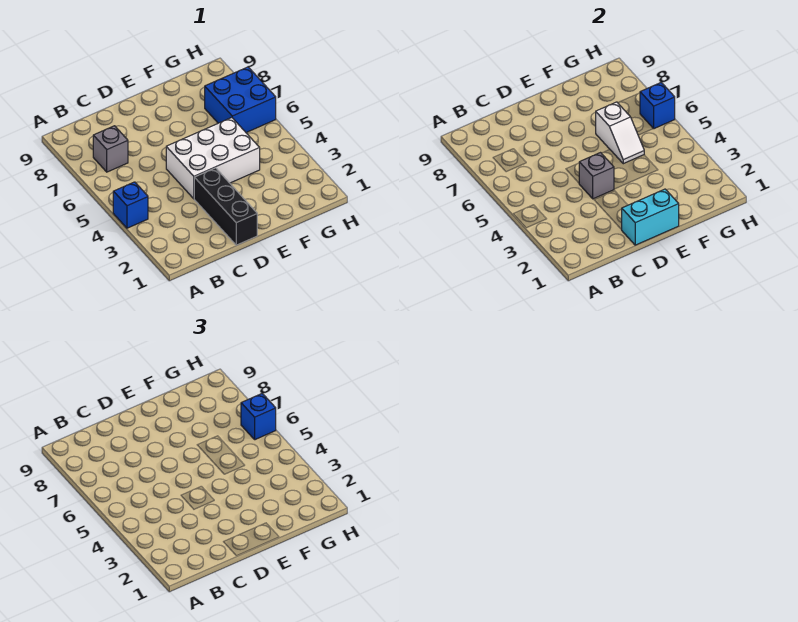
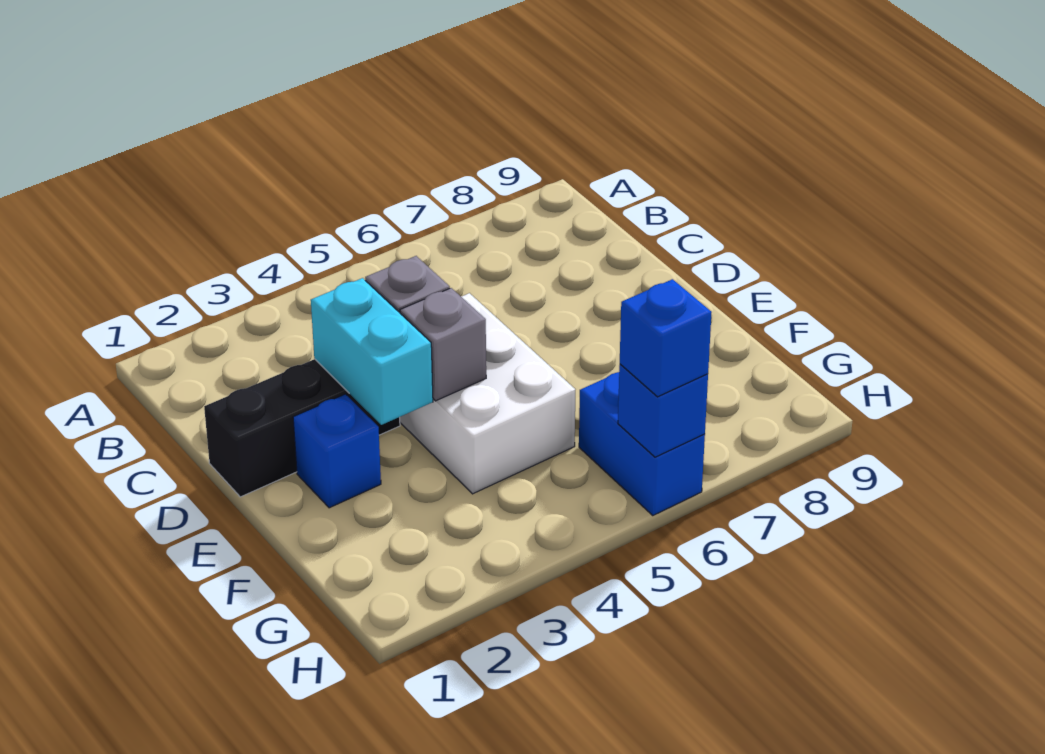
blue 1x1 brick [113,182,148,228] -> blue 1x1 brick moved to [293,394,381,508]
grey 1x1 brick [93,126,128,172] -> grey 1x1 brick moved to [400,288,486,401]
cyan 1x2 brick [622,189,679,245] -> cyan 1x2 brick moved to [311,278,433,425]
white 1x2 slope [596,102,644,164] -> none
blue 2x2 brick [205,67,276,132] -> blue 1x2 brick [579,372,705,515]

